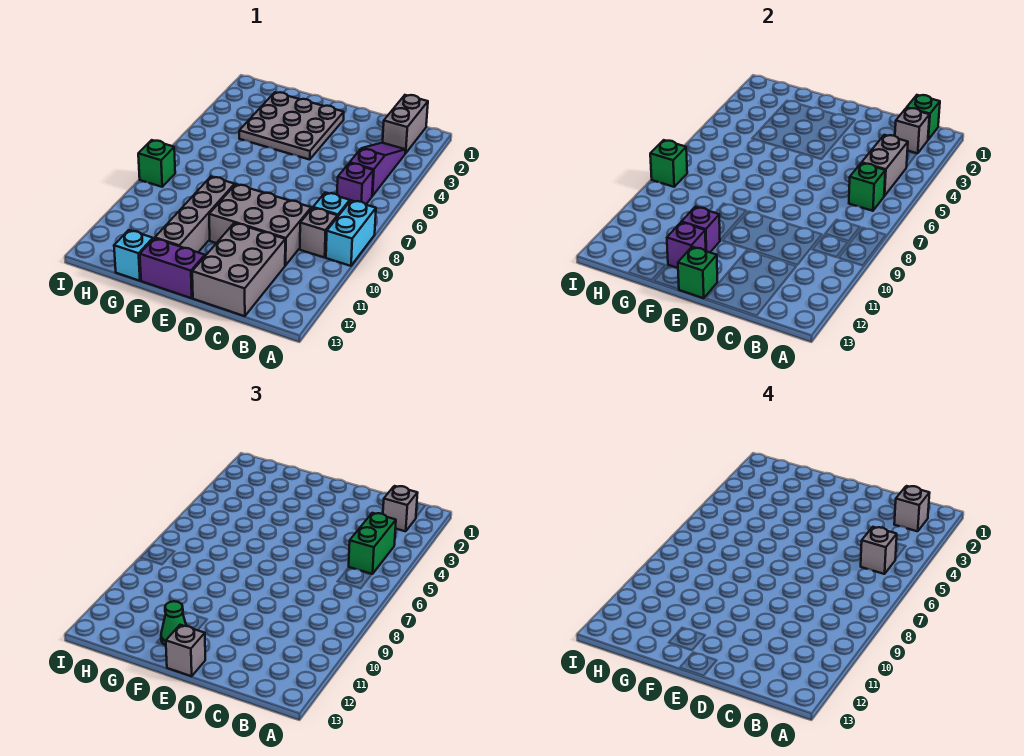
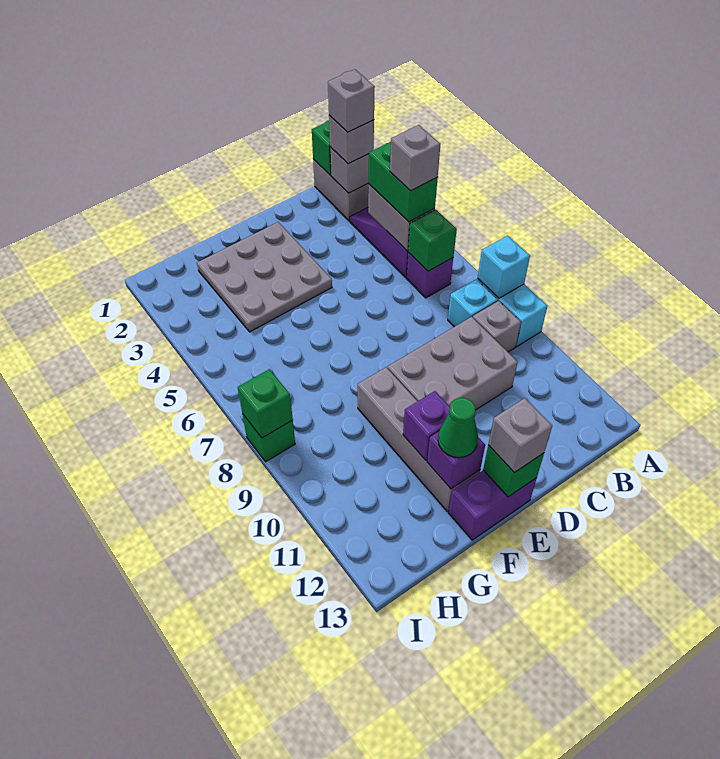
grey 2x3 brick [192,223,285,316] -> none
cyan 1x1 brick [114,230,153,281] -> cyan 1x1 brick moved to [478,236,530,298]

